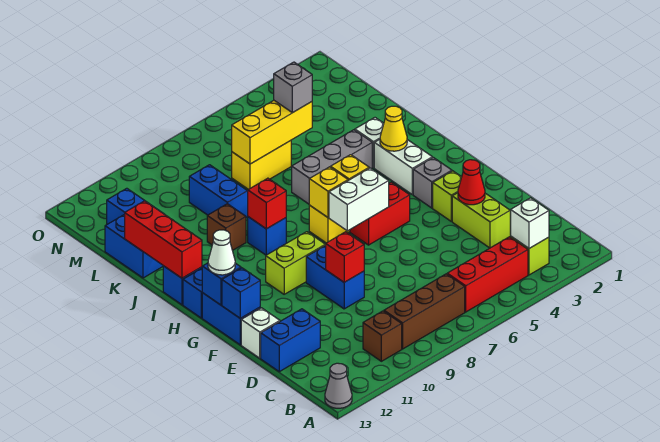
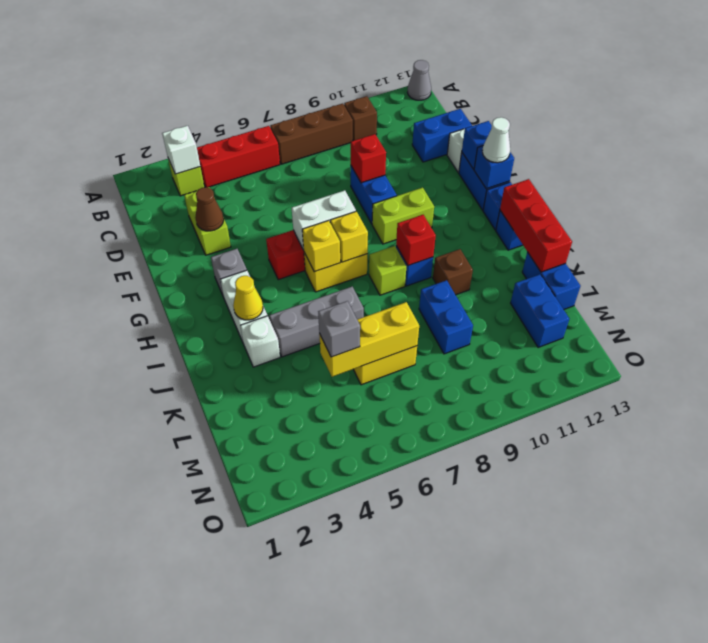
red 1x1 cone [458,160,485,205] -> brown 1x1 cone [195,187,224,231]
lime 1x1 brick [433,171,462,221] -> lime 1x1 brick moved to [369,246,406,295]

